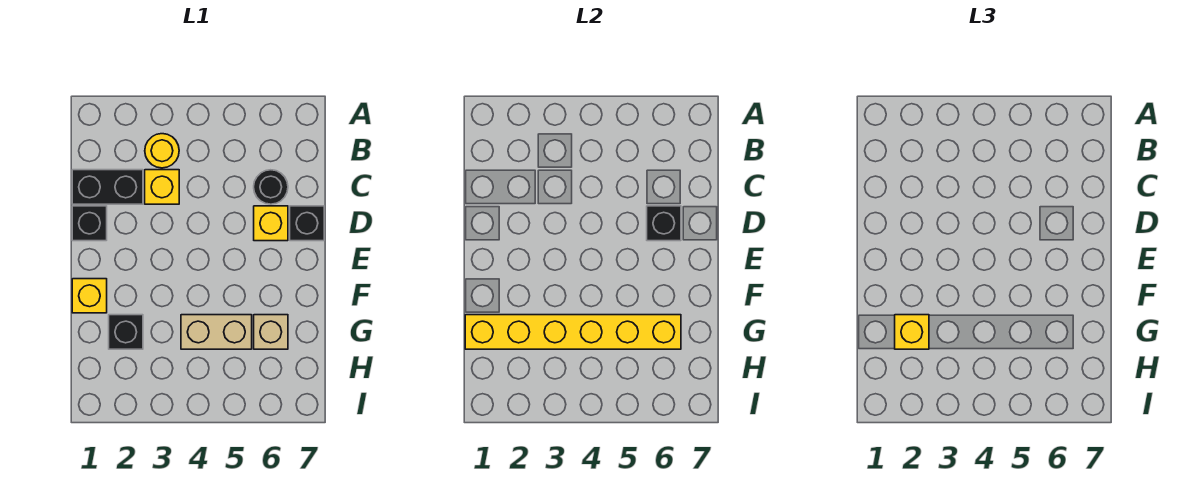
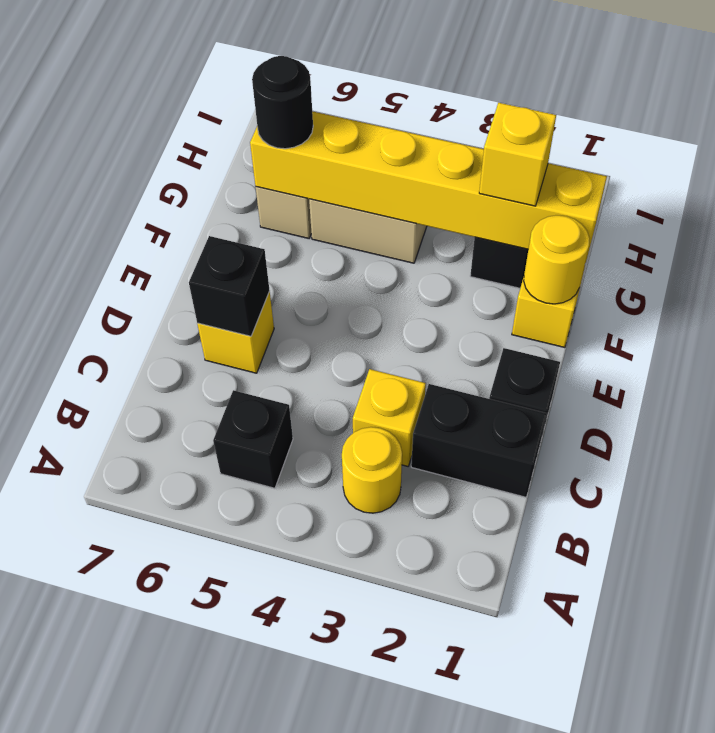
black 1x1 round brick [254,170,288,204] -> black 1x1 round brick moved to [252,56,313,149]
black 1x1 brick [290,206,324,241] -> black 1x1 brick moved to [213,390,293,488]
none -> yellow 1x1 round brick [524,215,590,304]

